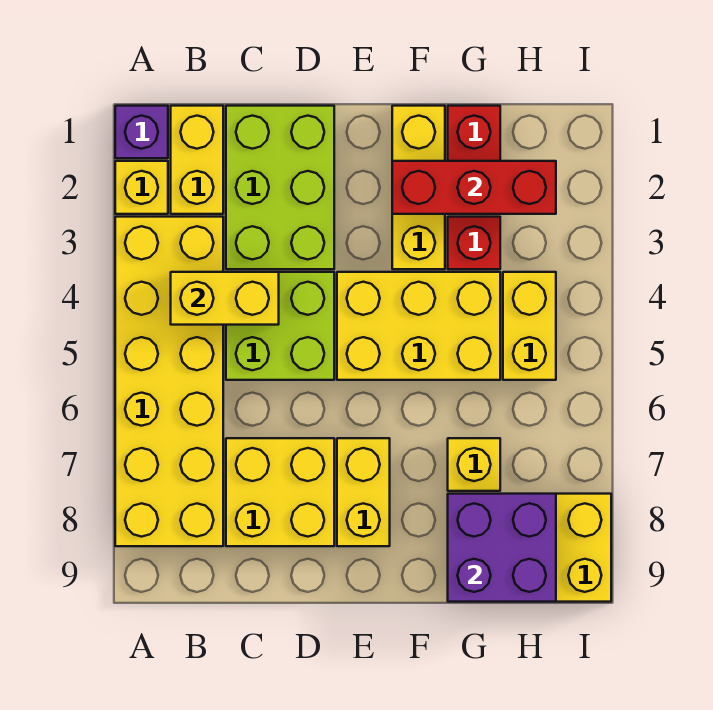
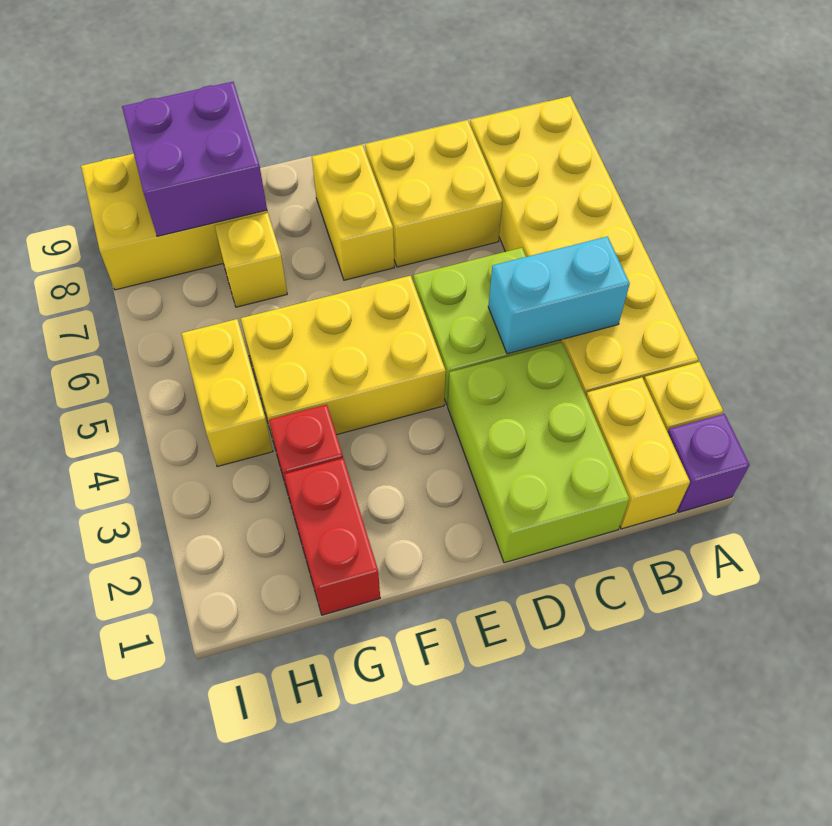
yellow 1x2 brick [171,272,279,325] -> cyan 1x2 brick [488,237,630,354]
yellow 1x3 brick [392,106,445,269] -> none
red 1x3 brick [392,161,556,214] -> none

